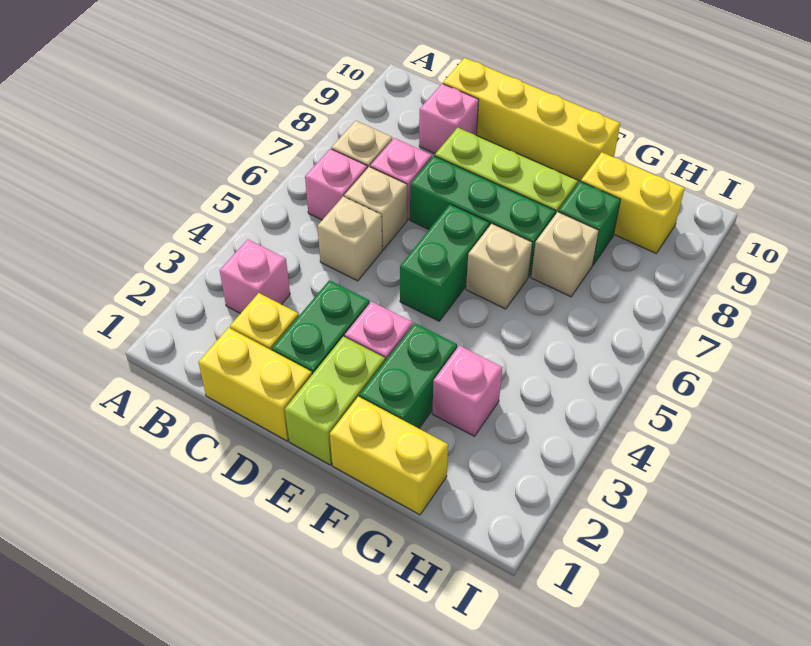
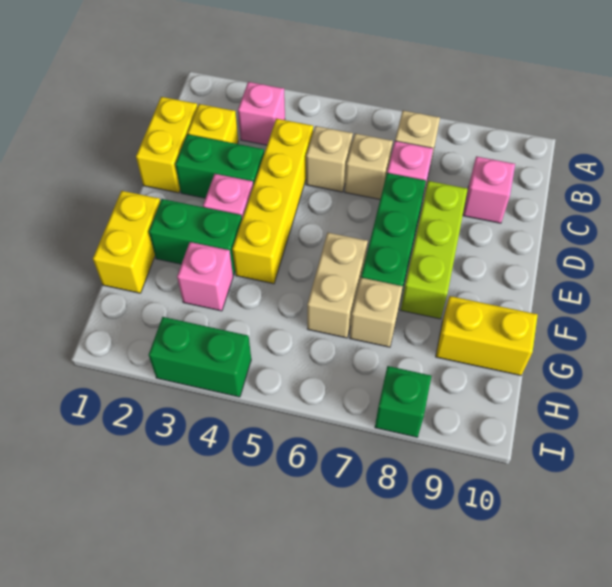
pink 1x1 brick [305,149,367,220] -> none
yellow 1x4 brick [443,58,620,181] -> yellow 1x4 brick moved to [232,119,313,284]
lime 1x2 brick [285,337,385,465] -> none
green 1x2 brick [400,204,490,321] -> green 1x2 brick moved to [149,317,251,397]
tan 1x1 brick [466,224,532,309] -> tan 1x2 brick [307,233,368,338]
green 1x1 brick [559,181,621,265] -> green 1x1 brick moved to [375,366,432,437]
yellow 1x2 brick [581,152,685,253] -> yellow 1x2 brick turned to [436,296,538,375]

